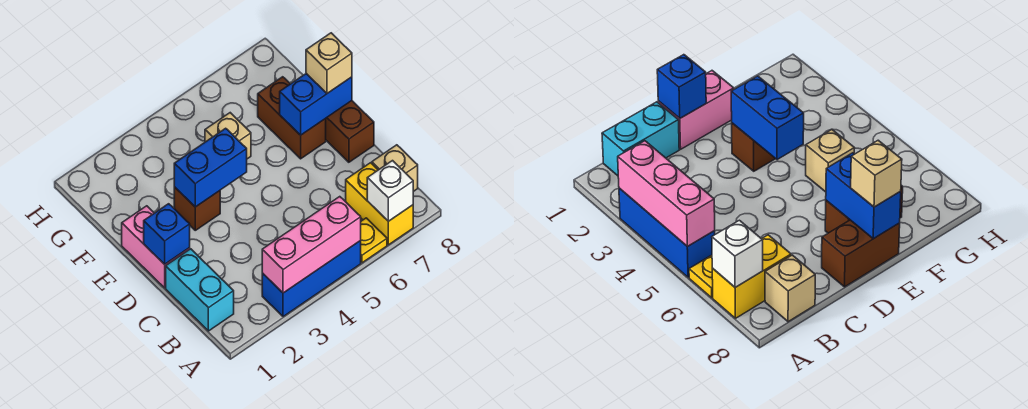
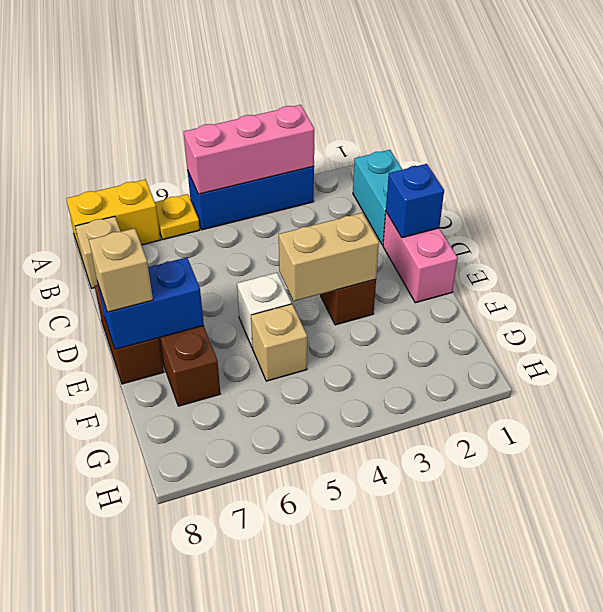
yellow 1x2 brick [346,163,413,245] -> yellow 1x2 brick turned to [66,180,161,257]
white 1x1 brick [367,161,413,221] -> white 1x1 brick moved to [237,273,292,348]
blue 1x2 brick [174,128,247,207] -> tan 1x2 brick [279,213,379,301]

